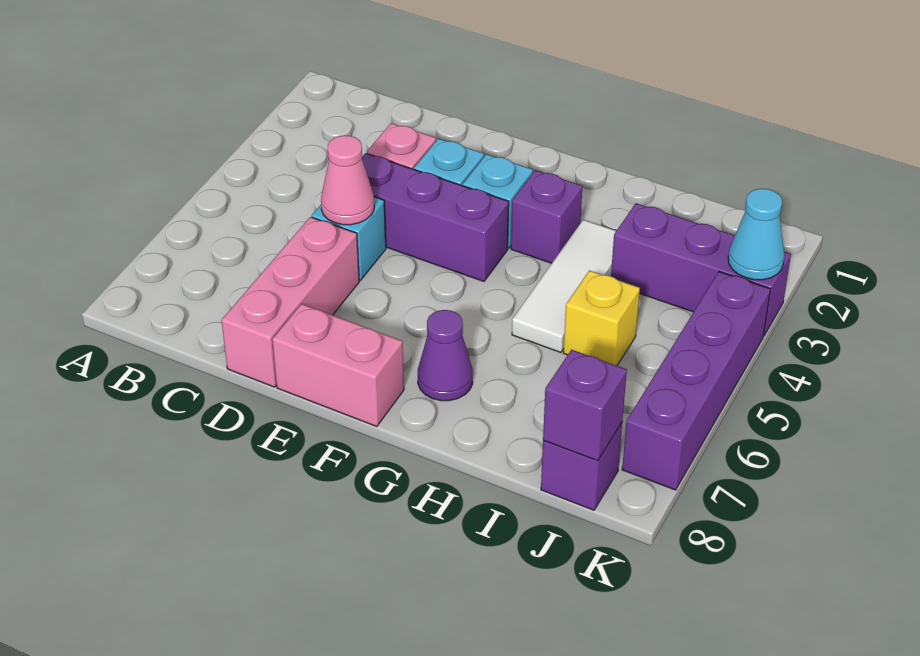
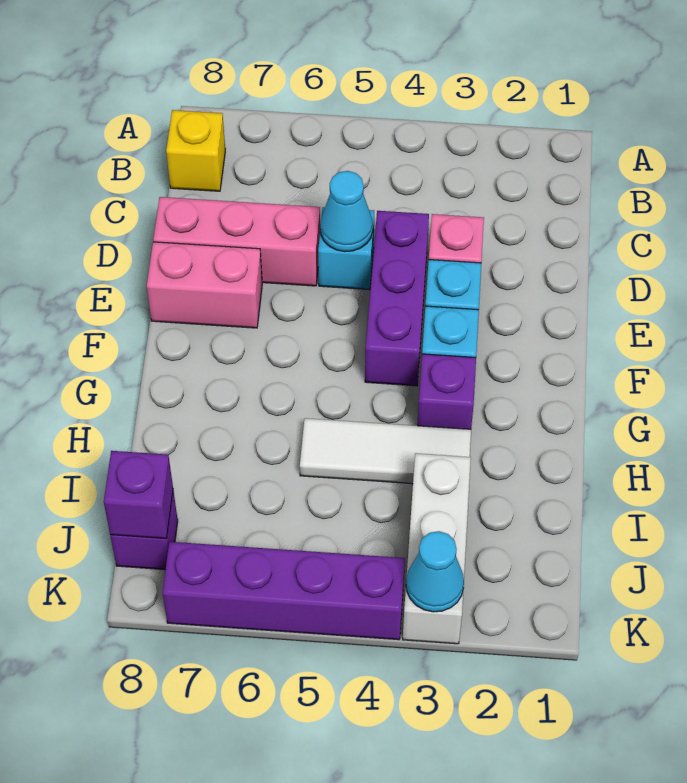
pink 1x1 cone [321,135,374,225] -> cyan 1x1 cone [320,171,373,252]
pink 1x2 brick [272,304,404,427] -> pink 1x2 brick turned to [147,242,262,328]
purple 1x1 cone [418,310,473,401] -> none
purple 1x3 brick [611,203,791,336] -> white 1x3 brick [403,453,471,644]
yellow 1x1 brick [563,271,640,366] -> yellow 1x1 brick moved to [166,110,225,191]

